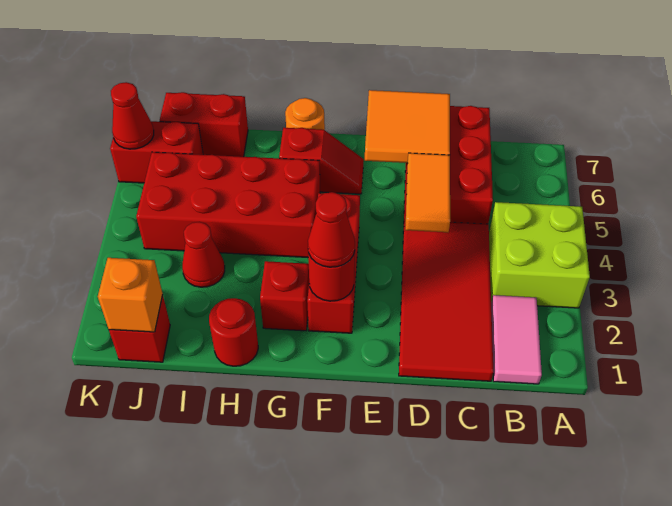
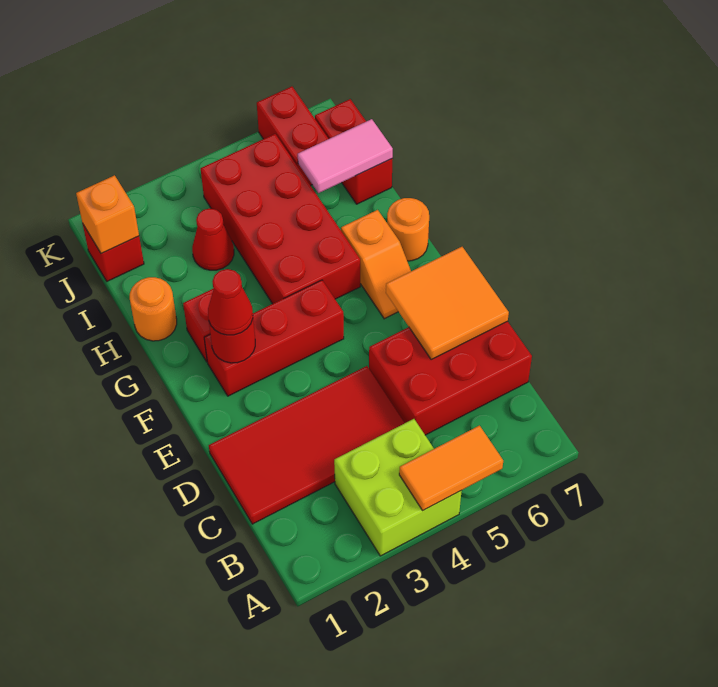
pink 1x2 tile [491,295,542,384] -> pink 1x2 tile moved to [298,119,393,193]
orange 1x2 tile [405,153,450,232] -> orange 1x2 tile moved to [399,426,503,511]
red 1x2 slope [279,128,364,194] -> orange 1x2 slope [341,210,411,319]
red 1x1 round brick [209,298,258,366] -> orange 1x1 round brick [130,277,177,341]
red 1x1 cone [111,82,154,149] -> none

